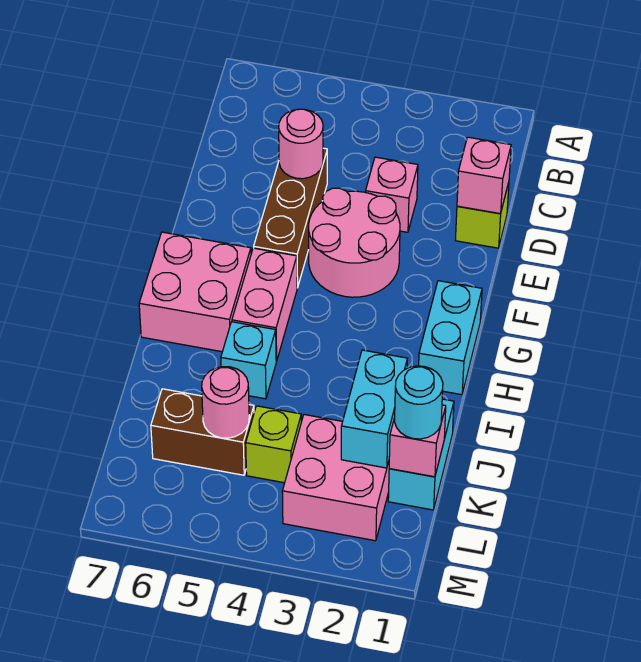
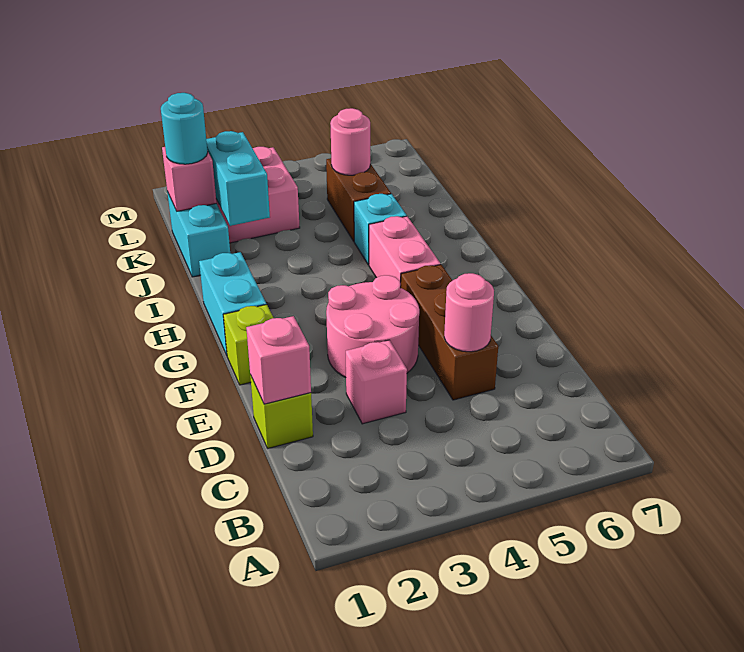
pink 2x2 brick [139,232,251,352] -> none
lime 1x1 brick [246,406,301,483] -> lime 1x1 brick moved to [223,304,273,385]
brown 1x2 brick [151,389,254,475] -> brown 1x2 brick turned to [326,158,391,241]

